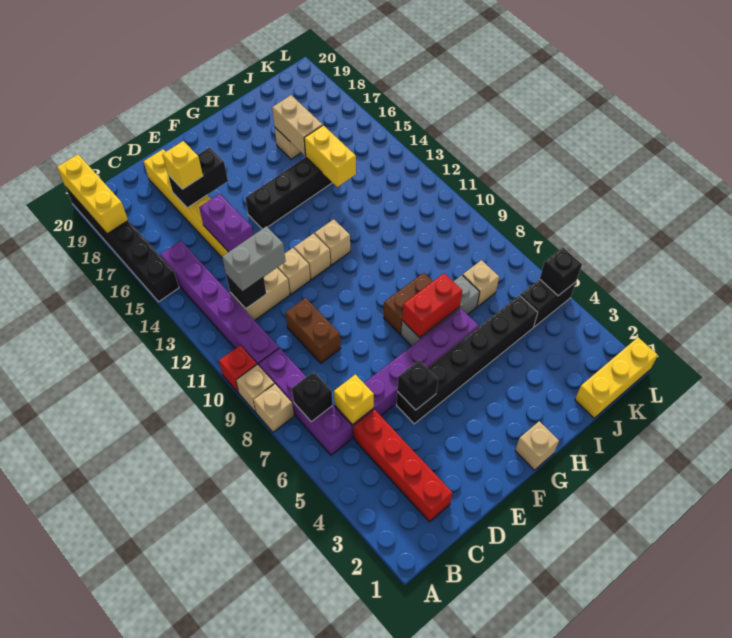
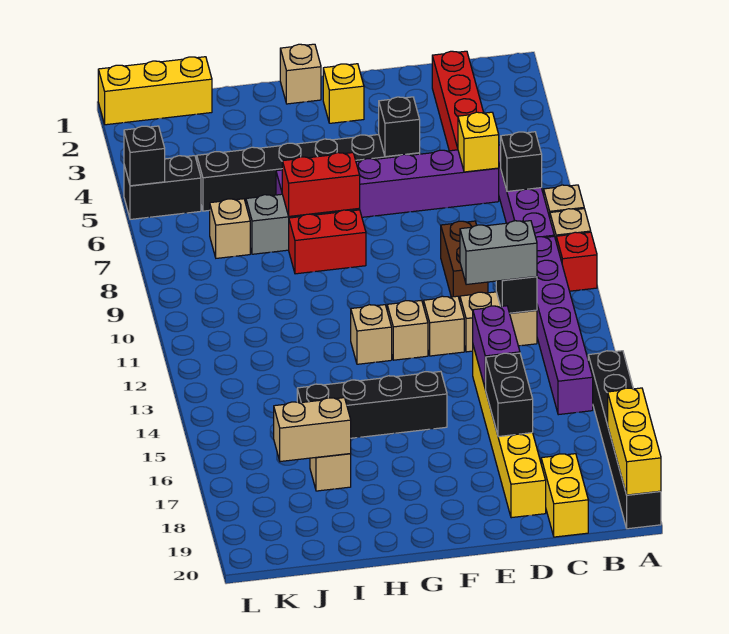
black 1x2 brick [168,147,228,208] -> black 1x2 brick turned to [485,353,533,437]
yellow 1x1 brick [162,141,203,189] -> yellow 1x1 brick moved to [323,64,364,123]
brown 1x2 brick [384,273,433,335] -> red 1x2 brick [289,210,366,274]
yellow 1x2 brick [304,125,356,187] -> yellow 1x2 brick moved to [541,454,588,537]
tan 1x2 brick [272,95,323,156] -> tan 1x2 brick turned to [274,398,351,462]

